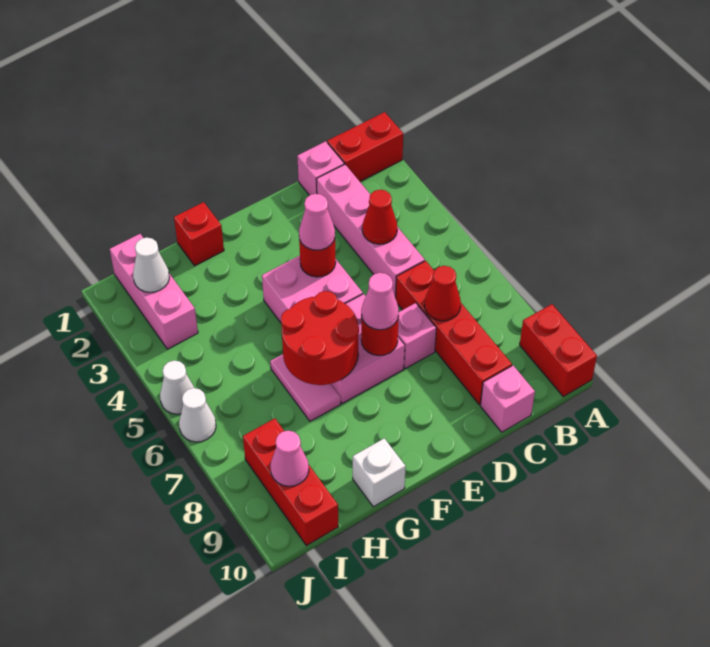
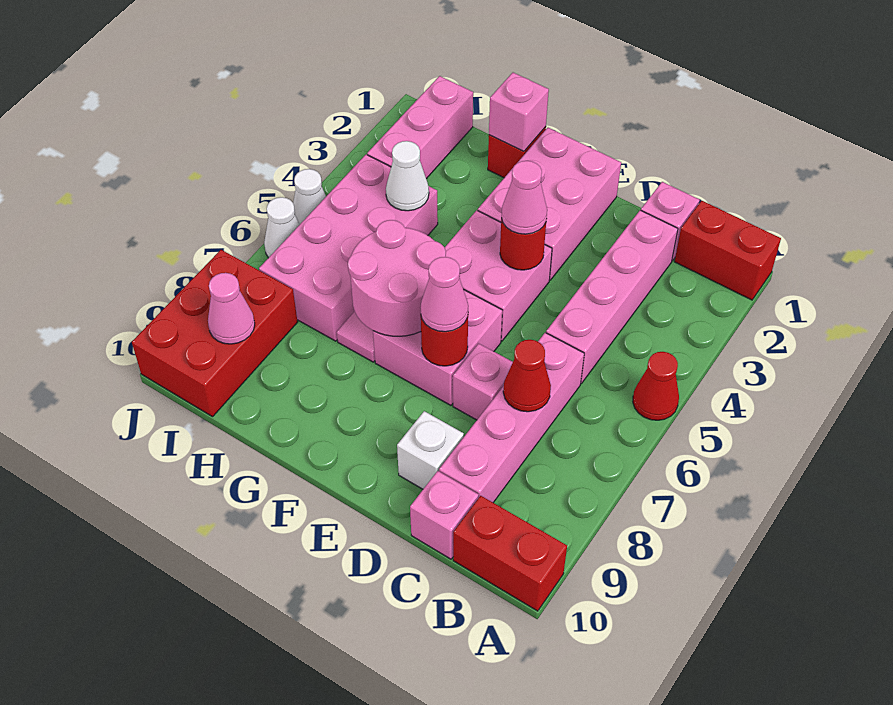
red 1x2 brick [520,304,597,396] -> red 1x2 brick turned to [453,496,567,611]
red 1x1 cone [362,190,397,244] -> red 1x1 cone moved to [633,352,679,420]
red 1x4 brick [396,261,512,405] -> pink 1x4 brick [439,333,584,502]
none -> pink 2x3 brick [478,128,621,280]
red 2x2 round brick [281,291,359,385] -> pink 2x2 round brick [348,220,446,336]
none -> pink 1x1 brick [489,73,549,151]
white 1x1 brick [353,438,406,507] -> white 1x1 brick moved to [397,411,464,489]
none -> pink 2x4 brick [259,155,438,341]
white 1x1 cone [133,238,169,292] -> white 1x1 cone moved to [386,141,429,211]
red 1x3 brick [243,419,338,546] -> red 2x3 brick [132,250,298,417]

